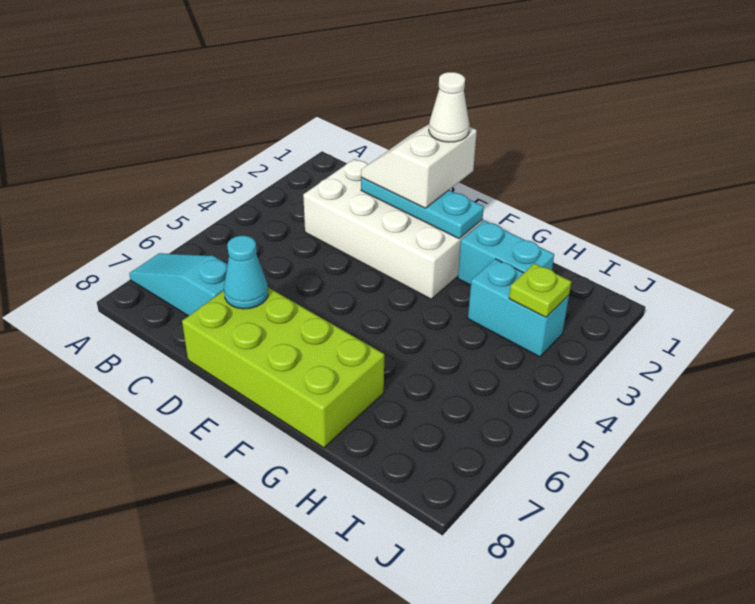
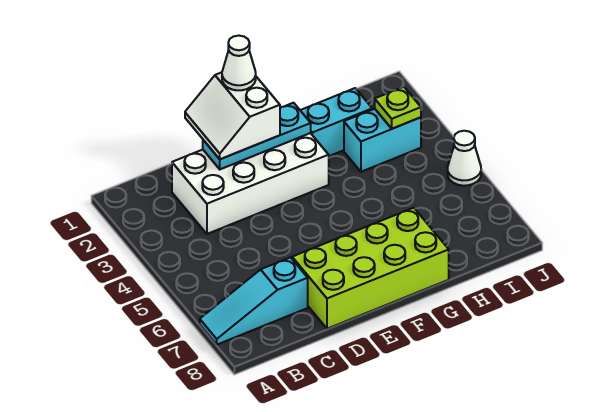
cyan 1x1 cone [224,236,268,309] -> none
none -> white 1x1 cone [448,131,481,186]

